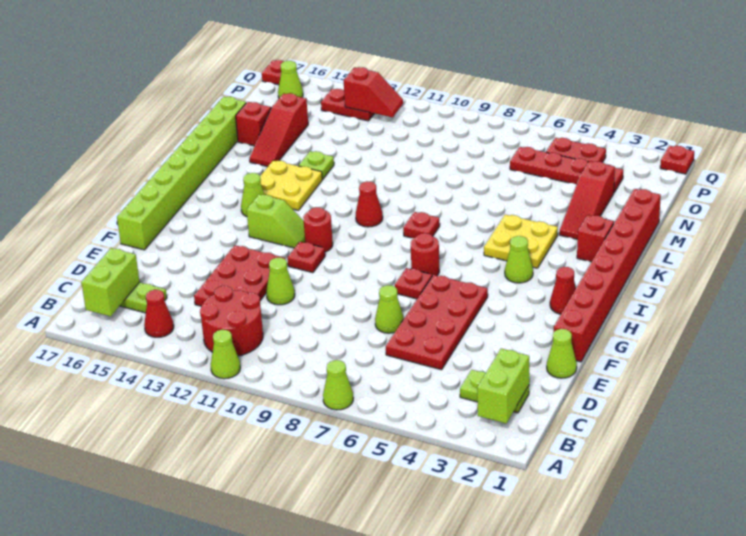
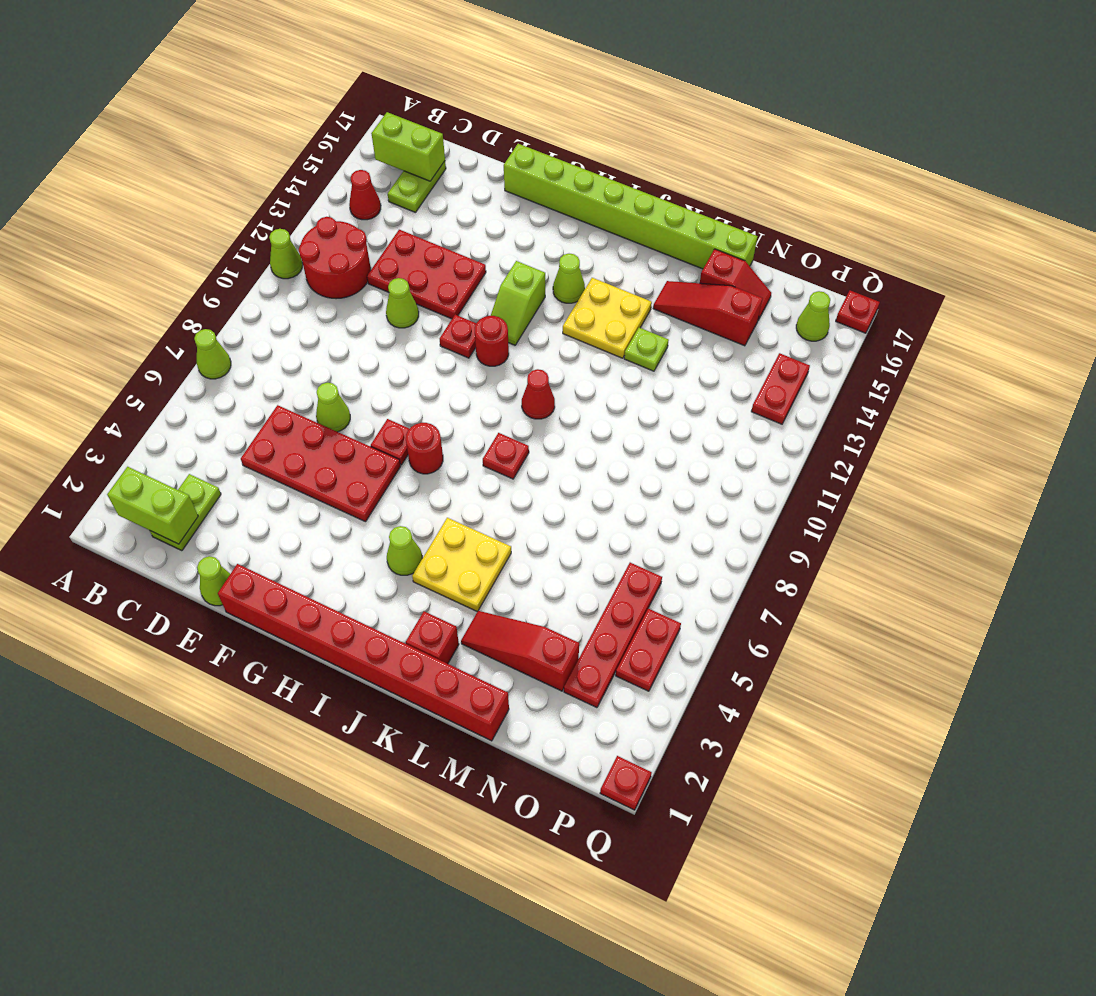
red 1x1 cone [550,267,576,314] -> none
red 1x2 slope [344,67,403,117] -> none

